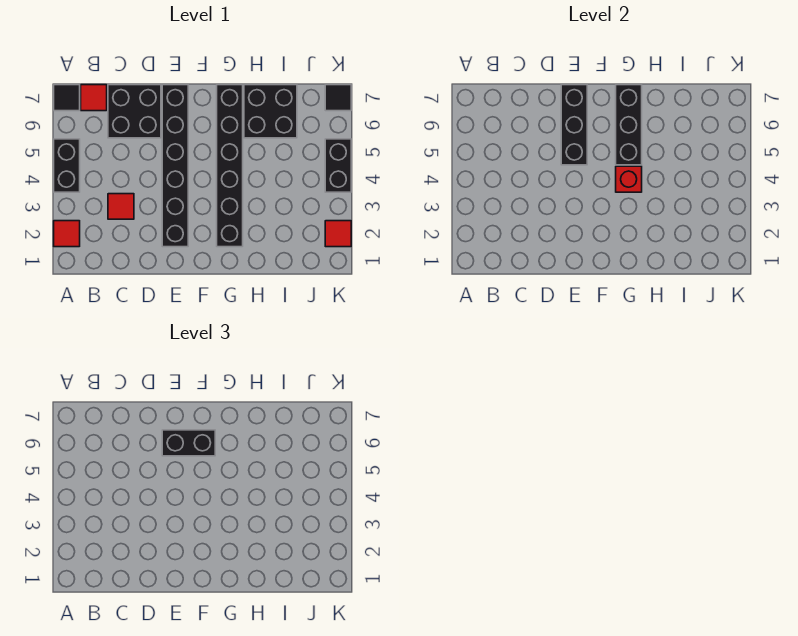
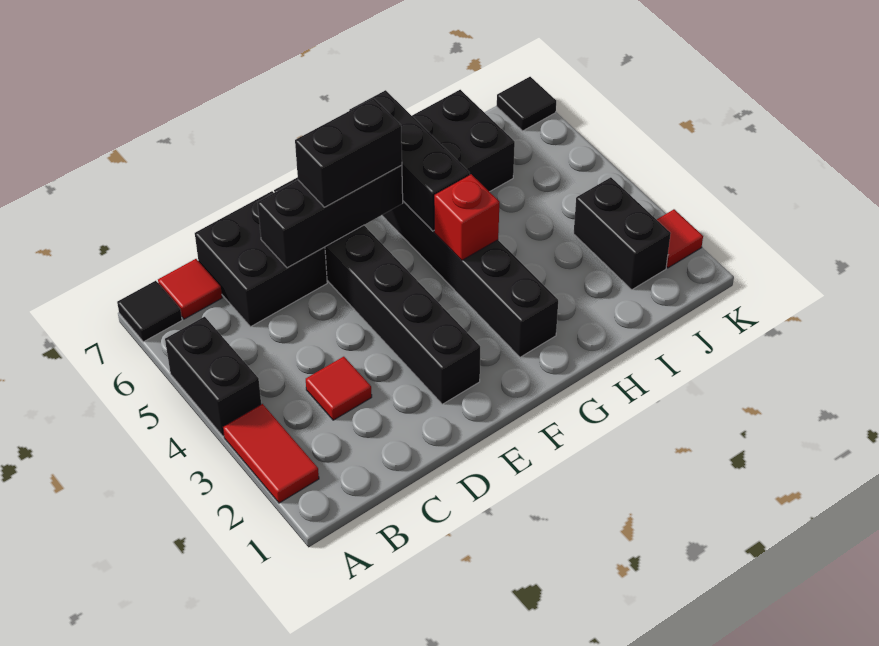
red 1x1 tile [54,221,80,247] -> red 1x2 tile [223,404,319,503]
black 1x3 brick [561,85,587,165] -> black 1x3 brick turned to [257,165,403,268]
black 1x2 brick [325,139,351,192] -> black 1x2 brick moved to [574,177,671,290]

